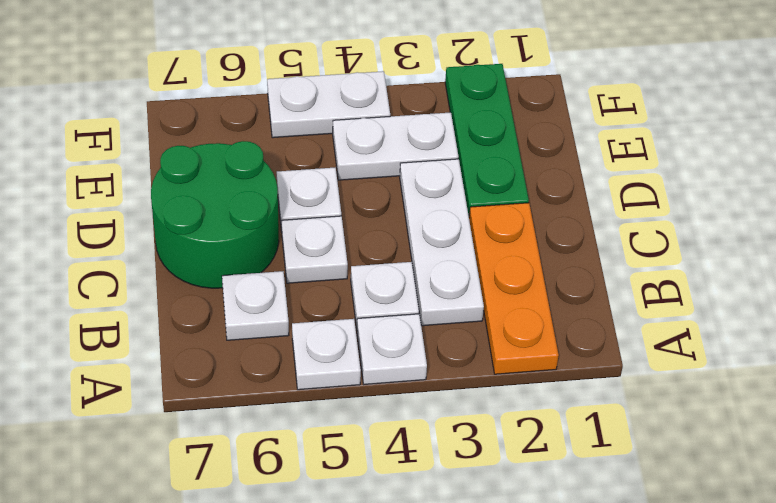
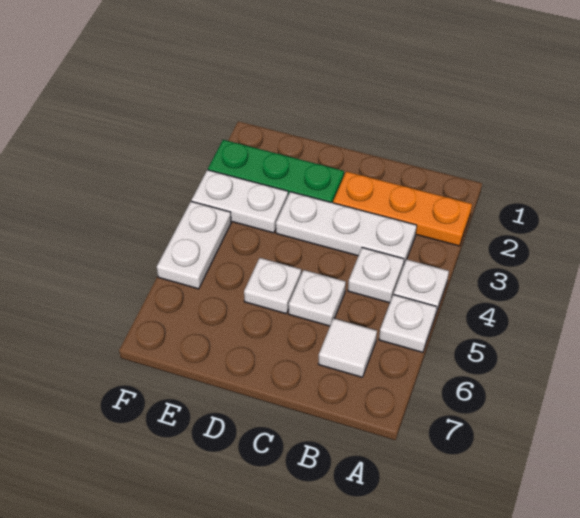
white 1x1 plate [222,271,289,340] -> white 1x1 tile [318,318,377,377]
green 2x2 round brick [151,141,279,288] -> none
white 1x2 plate [333,112,458,180] -> white 1x2 plate turned to [192,170,288,233]

